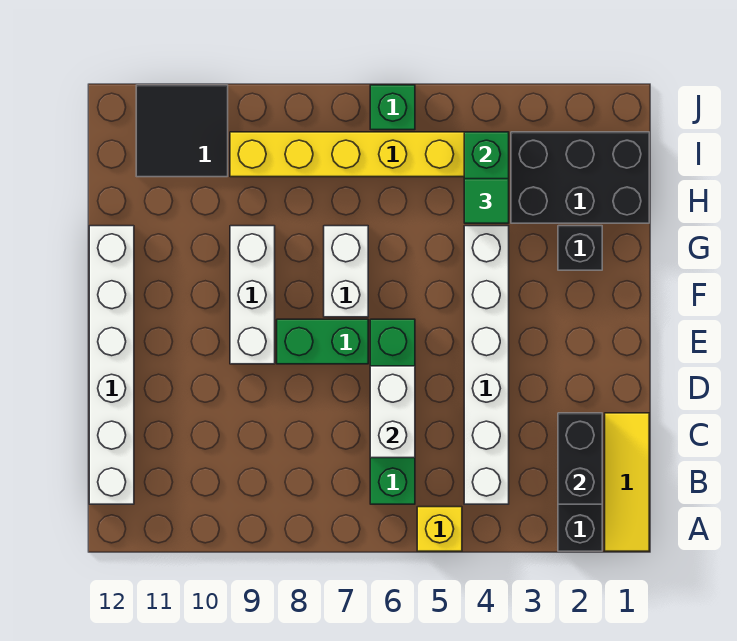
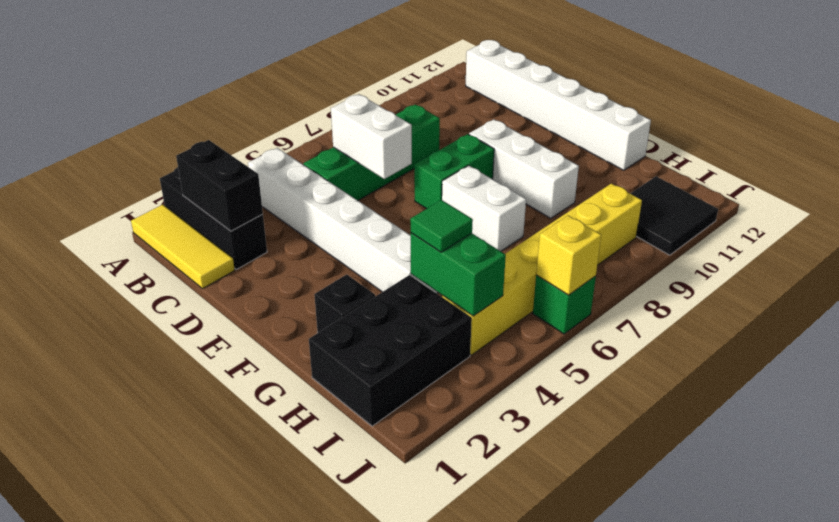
yellow 1x1 brick [417,507,462,551] -> yellow 1x1 brick moved to [536,216,601,295]
green 1x4 brick [370,319,415,504] -> green 1x4 brick turned to [303,104,440,200]

